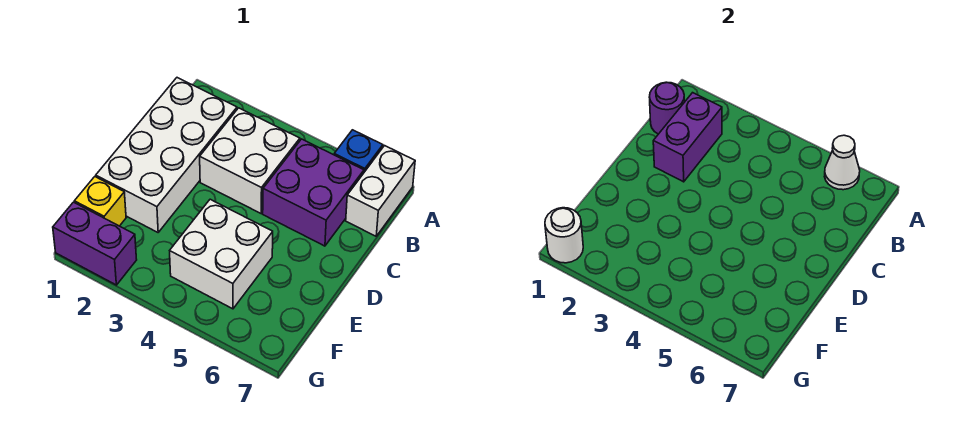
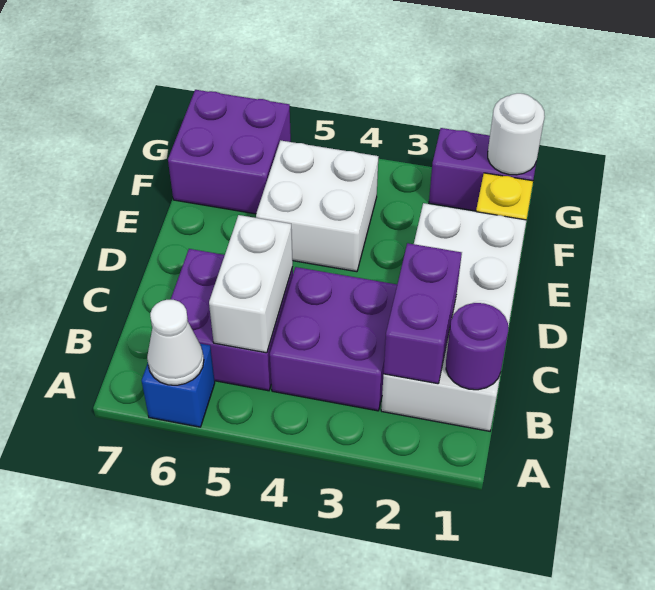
white 1x2 brick [346,146,415,236] -> white 1x2 brick moved to [209,215,293,353]
white 2x2 brick [200,108,300,213] -> purple 2x2 brick [270,267,397,411]
none -> purple 2x2 brick [168,90,291,214]

